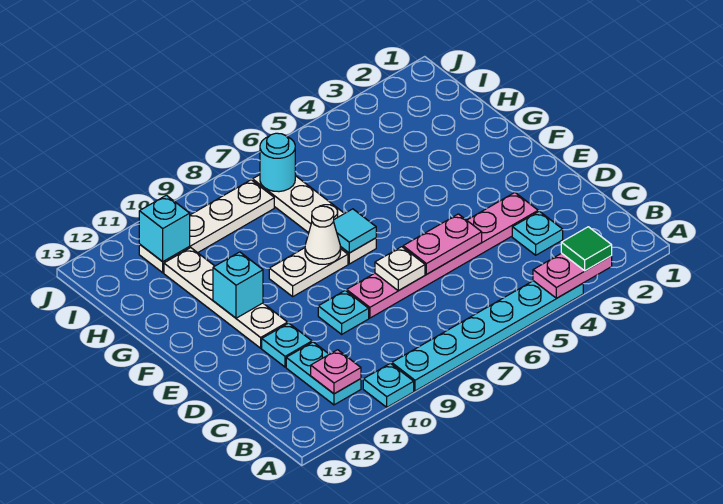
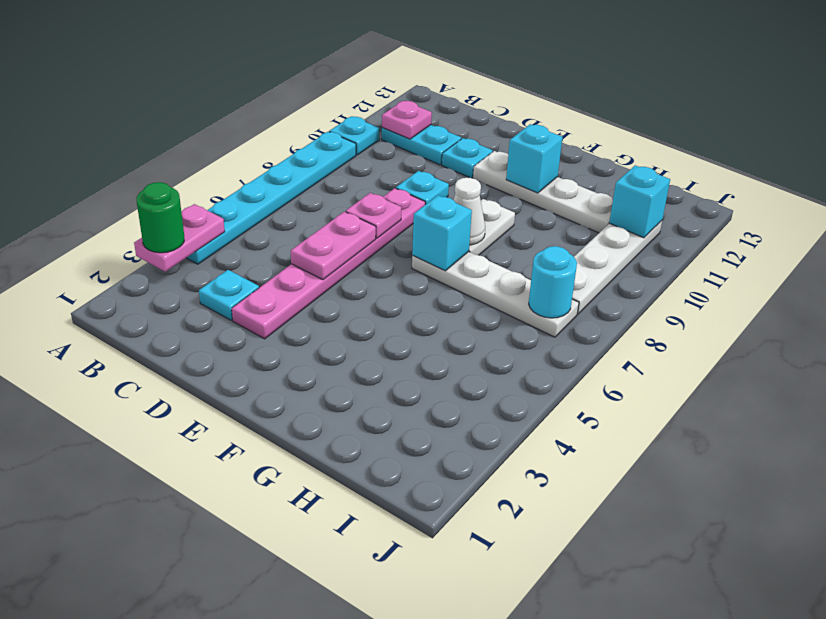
green 1x1 tile [561,227,612,271] -> green 1x1 round brick [137,182,184,253]
white 1x1 plate [375,247,425,291] -> pink 1x1 plate [346,193,401,238]
cyan 1x1 tile [334,209,376,253] -> cyan 1x1 brick [412,195,472,271]

